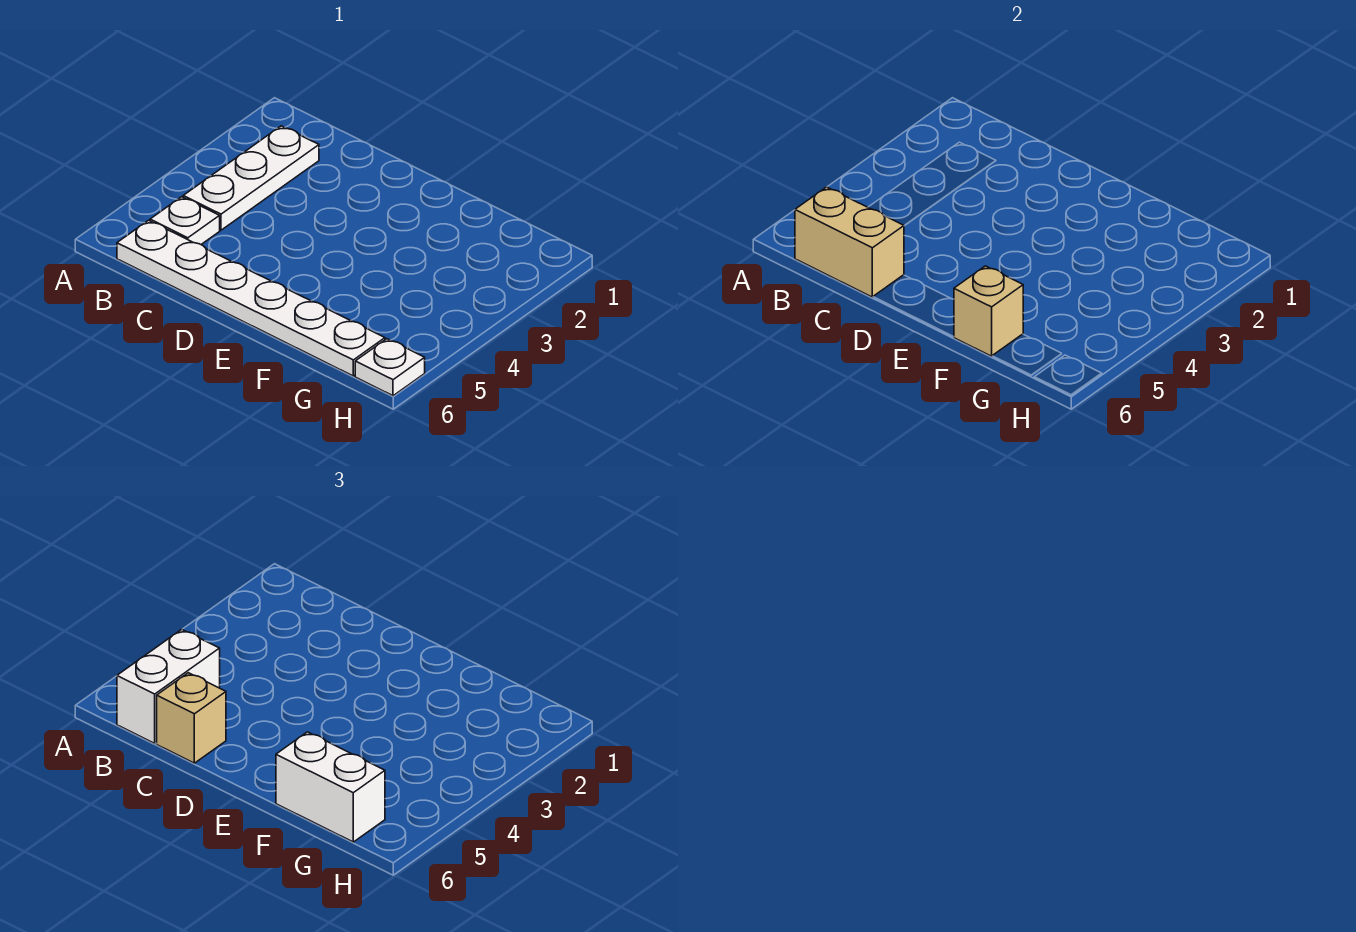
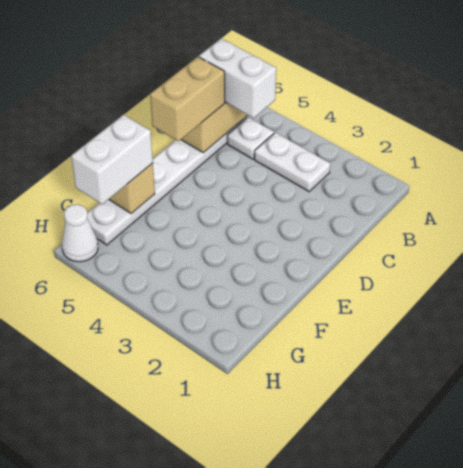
white 1x3 plate [183,126,319,230] -> white 1x2 plate [254,133,330,192]
tan 1x1 brick [157,673,226,763] -> tan 1x2 brick [150,57,225,141]
white 1x1 plate [355,339,425,396] -> white 1x1 cone [62,204,98,262]

